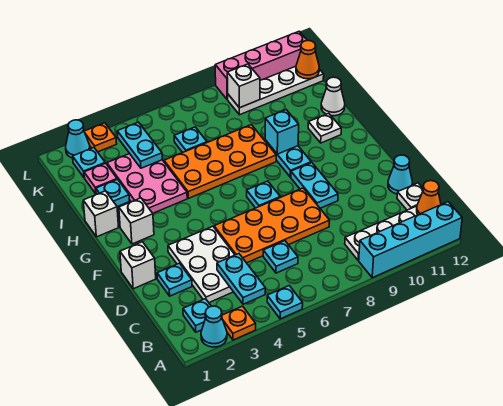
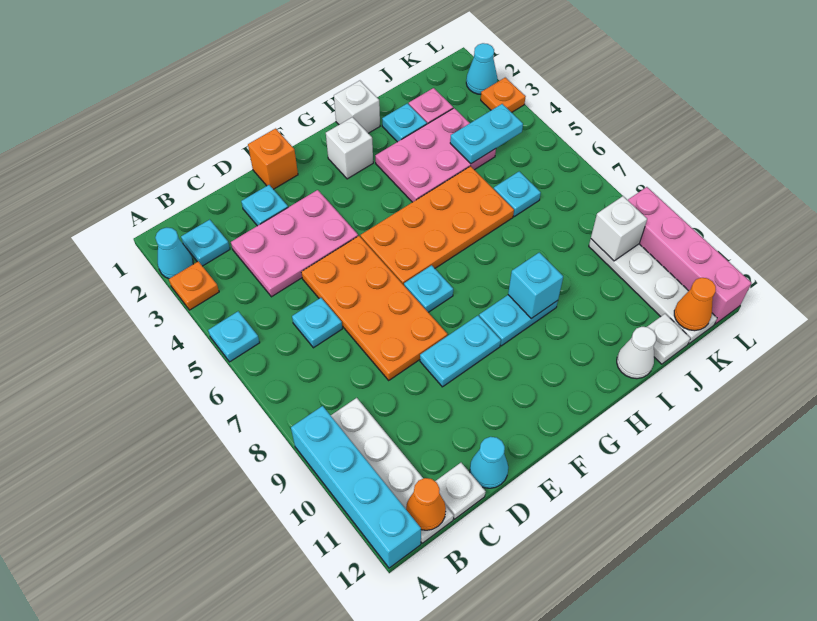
cyan 1x2 plate [217,254,266,304] -> none
white 2x3 plate [168,226,235,303] -> pink 2x3 plate [231,190,358,297]
white 1x1 brick [120,242,156,289] -> orange 1x1 brick [248,129,298,189]
orange 2x4 plate [164,125,276,198] -> orange 2x4 plate turned to [361,166,514,285]
white 1x1 plate [308,113,341,143] -> white 1x1 plate moved to [647,314,690,364]
cyan 1x1 plate [73,148,105,178] -> none

